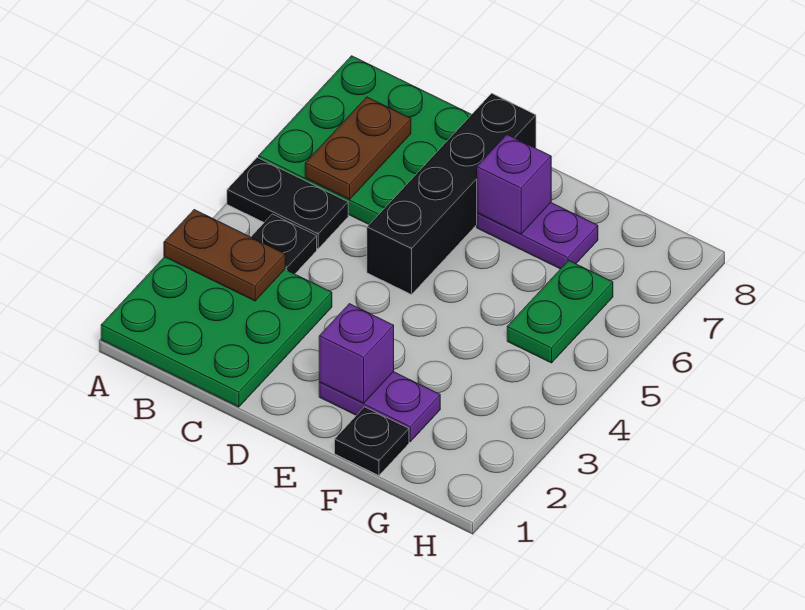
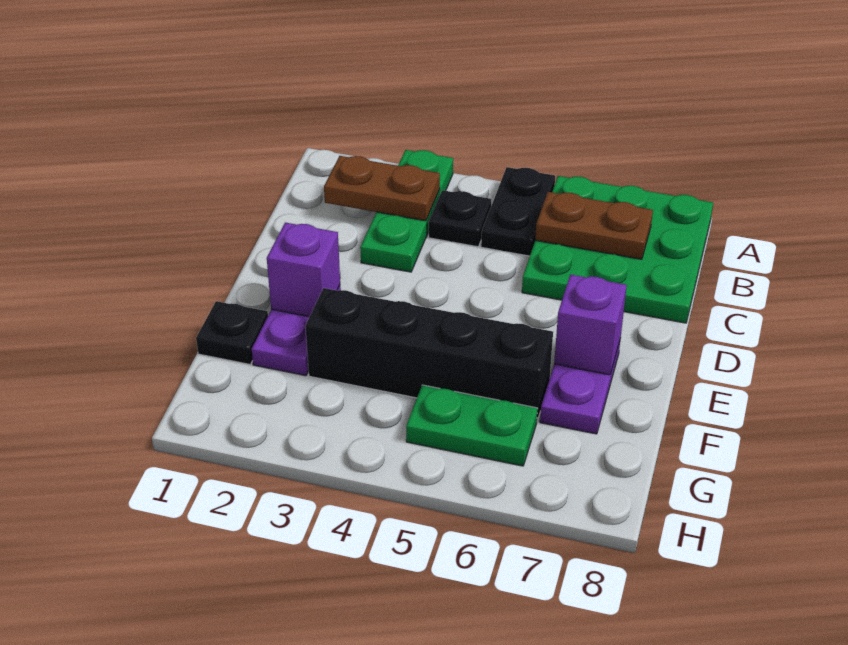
green 3x3 plate [101,257,332,407] -> green 1x3 plate [360,150,453,272]
brown 1x2 plate [164,210,285,301] -> brown 1x2 plate turned to [324,156,440,221]
black 1x4 brick [367,93,536,295] -> black 1x4 brick moved to [306,288,553,420]

